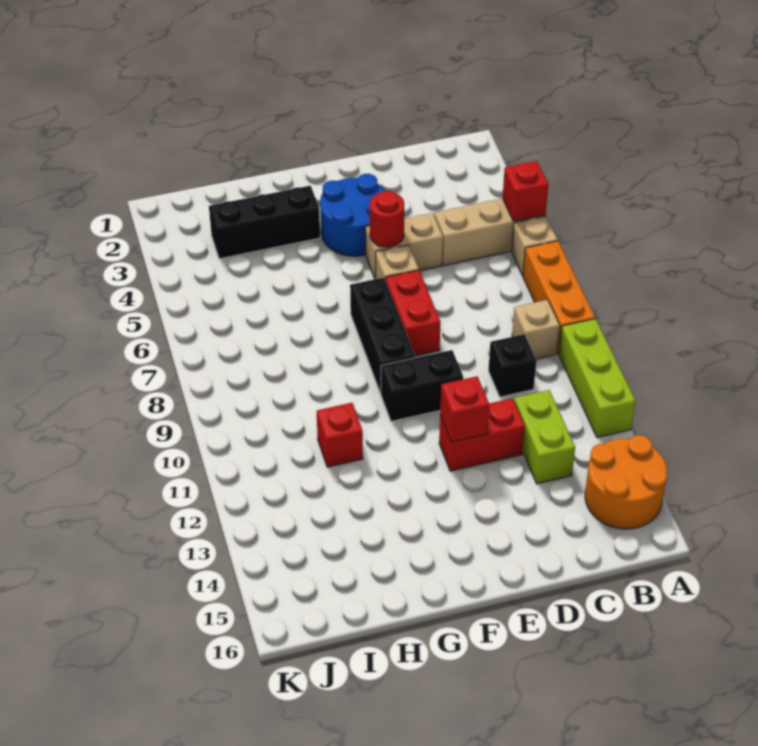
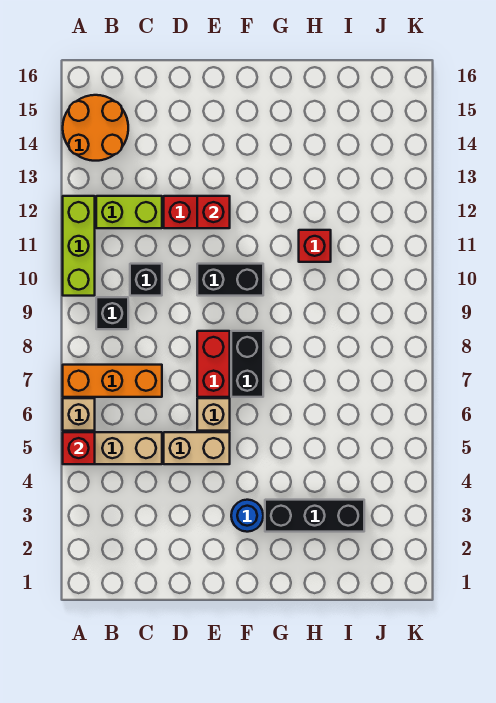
orange 1x3 brick [523,241,595,354] -> orange 1x3 brick turned to [63,365,162,397]
tan 1x1 brick [512,300,560,359] -> black 1x1 brick [96,297,128,329]
lime 1x2 brick [514,390,575,484] -> lime 1x2 brick turned to [96,196,162,228]
blue 2x2 round brick [320,174,386,256] -> blue 1x1 round brick [231,500,263,532]
red 1x1 round brick [369,191,404,247] -> none
black 1x3 brick [350,278,415,393] -> black 1x2 brick [231,331,263,397]

